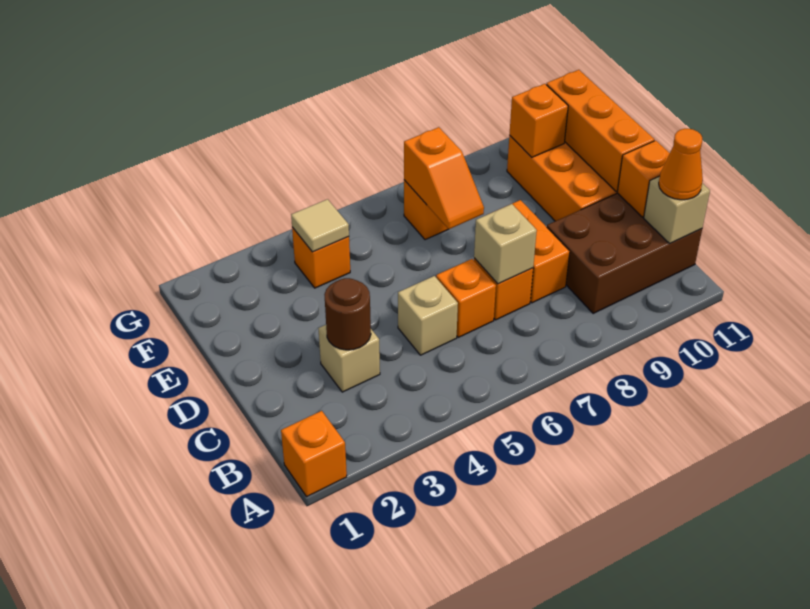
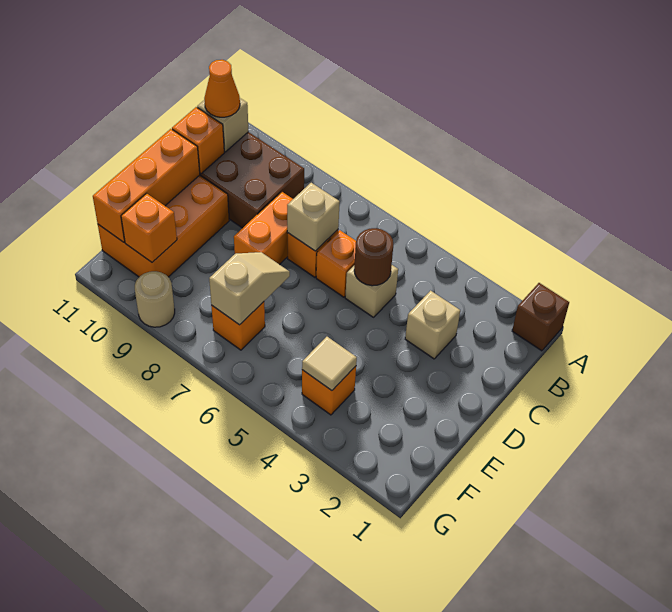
orange 1x1 brick [281,411,347,496] -> brown 1x1 brick [512,283,569,351]
brown 1x1 round brick [324,278,371,350] -> brown 1x1 round brick moved to [354,228,393,286]
orange 1x2 slope [404,127,484,229] -> tan 1x2 slope [209,252,290,325]
none -> tan 1x1 round brick [135,271,175,327]

